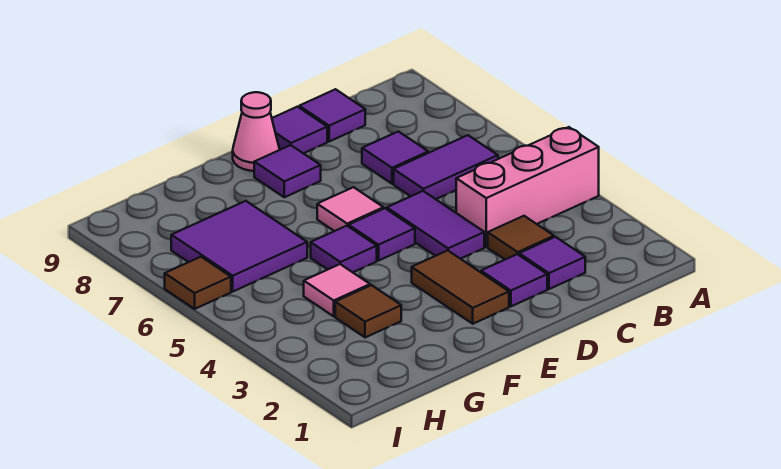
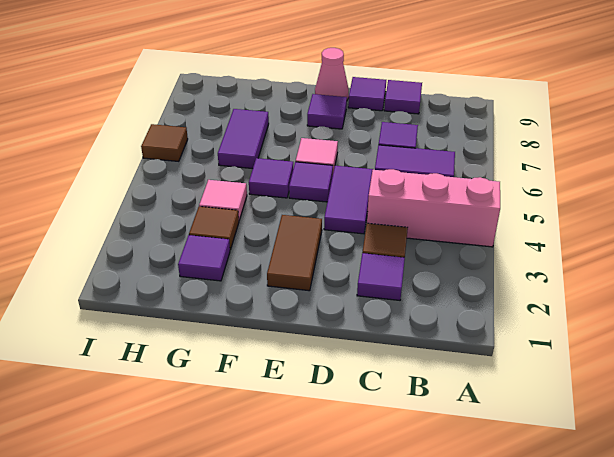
purple 1x1 tile [481,254,547,306] -> purple 1x1 tile moved to [178,235,230,281]
purple 2x2 tile [171,201,307,291] -> purple 1x2 tile [218,109,269,169]

